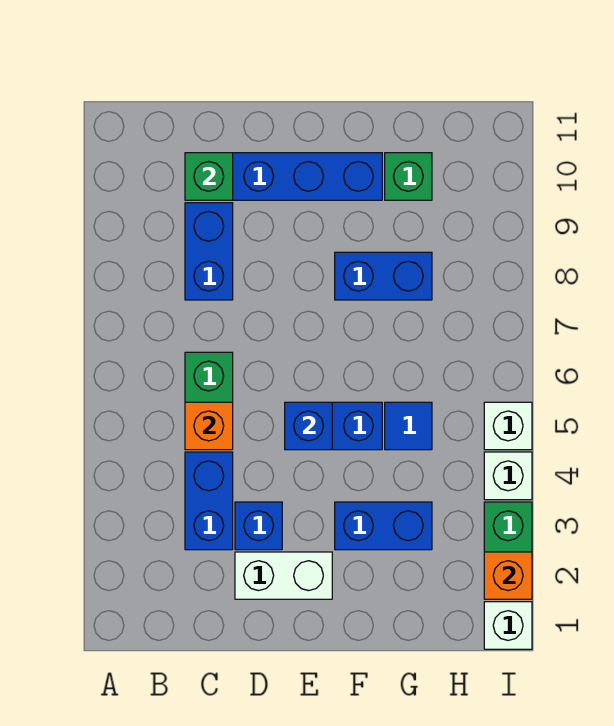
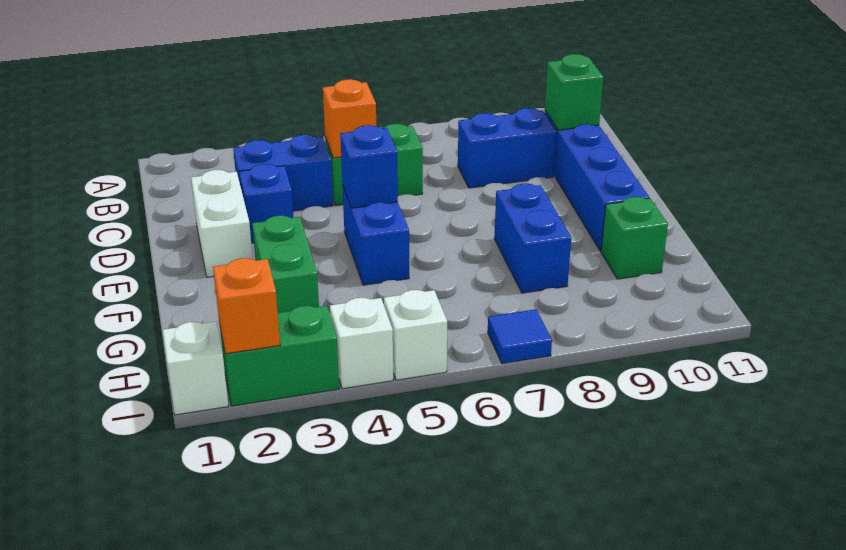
blue 1x2 brick [335,502,432,550] -> green 1x2 brick [252,216,319,313]
blue 1x1 tile [385,402,432,450] -> blue 1x1 tile moved to [488,309,552,364]

